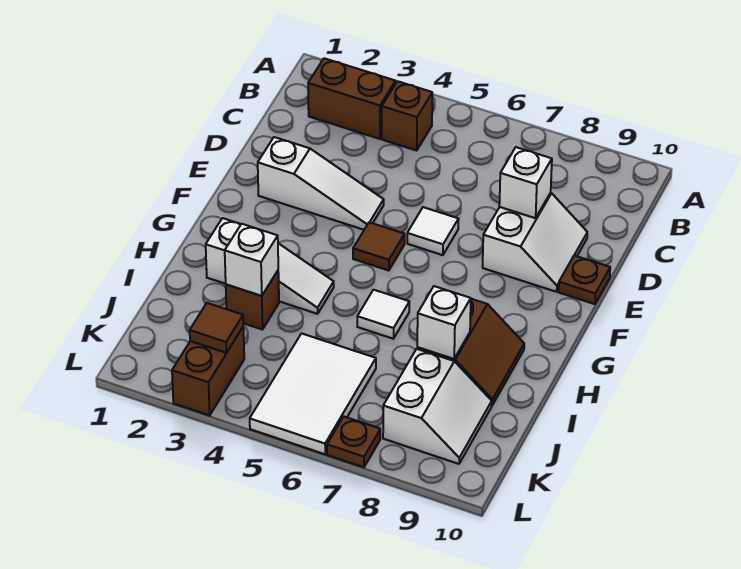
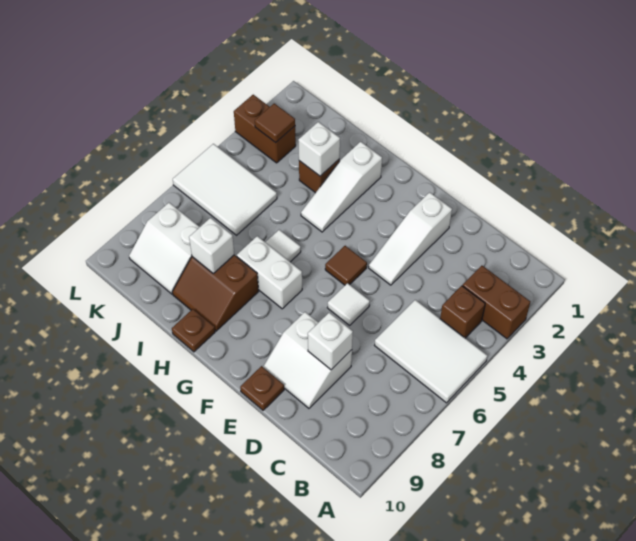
none -> white 2x3 tile [375,300,487,403]
brown 1x2 brick [308,58,396,139] -> brown 1x2 brick turned to [463,266,530,339]
none -> white 1x2 brick [237,236,302,309]
brown 1x1 plate [327,417,380,467] -> brown 1x1 plate moved to [172,309,215,352]

